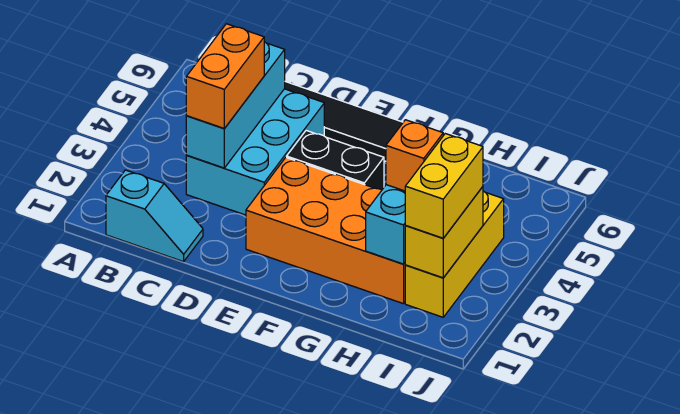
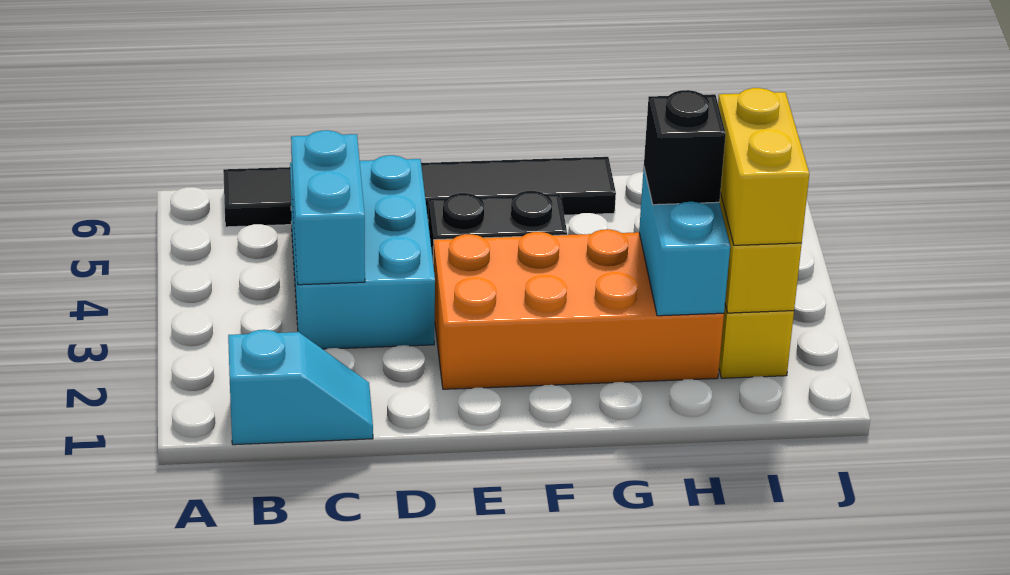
cyan 1x3 brick [186,42,285,168] -> cyan 1x2 brick [291,130,365,285]
orange 1x2 brick [186,24,264,129] -> none
orange 1x1 brick [386,120,443,191] -> black 1x1 brick [644,90,726,205]

